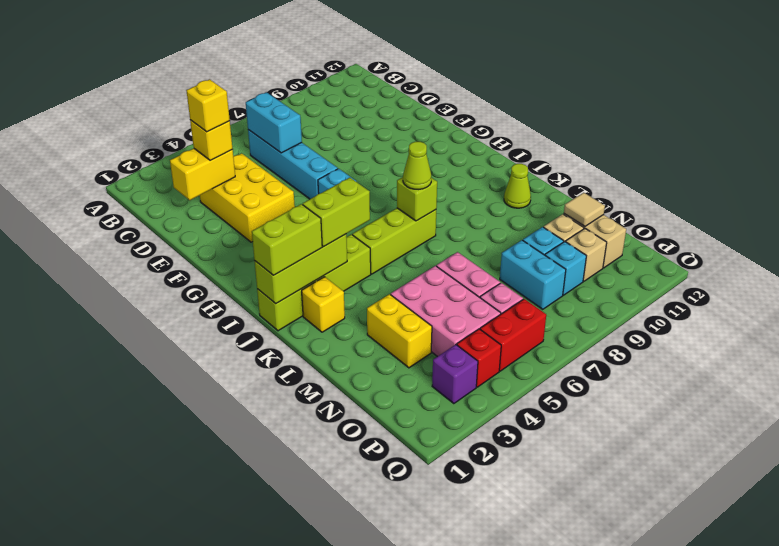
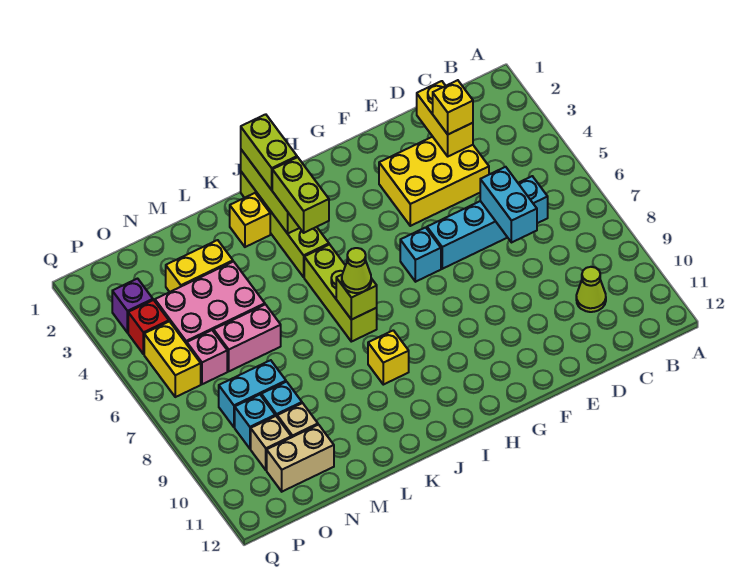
cyan 1x2 brick [246,92,302,153] -> cyan 1x2 brick turned to [480,167,537,243]
yellow 1x1 brick [186,79,230,132] -> yellow 1x1 brick moved to [368,330,409,385]
lime 1x1 cone [504,164,531,208] -> lime 1x1 cone moved to [576,267,606,312]
tan 1x1 tile [564,193,605,227] -> none
red 1x2 brick [480,299,546,371] -> yellow 1x2 brick [144,322,201,397]

